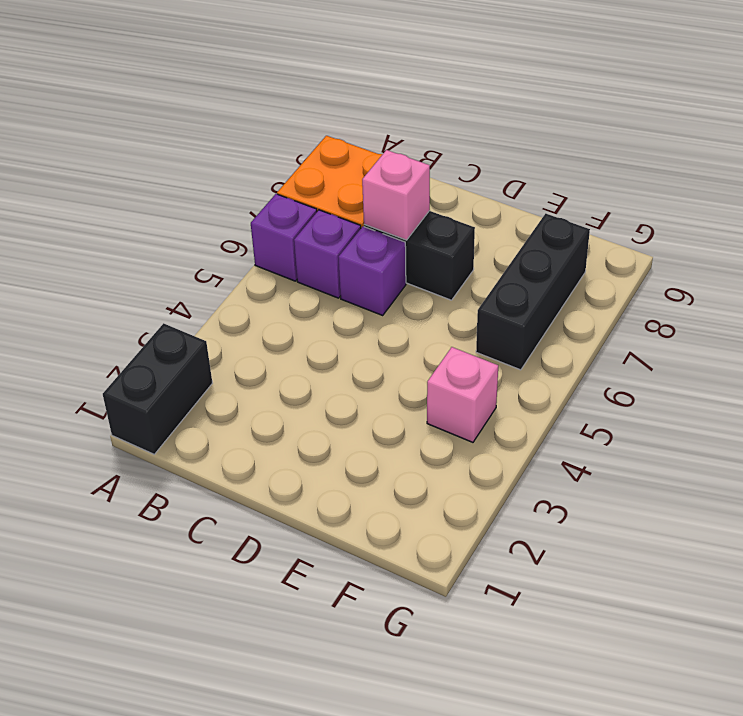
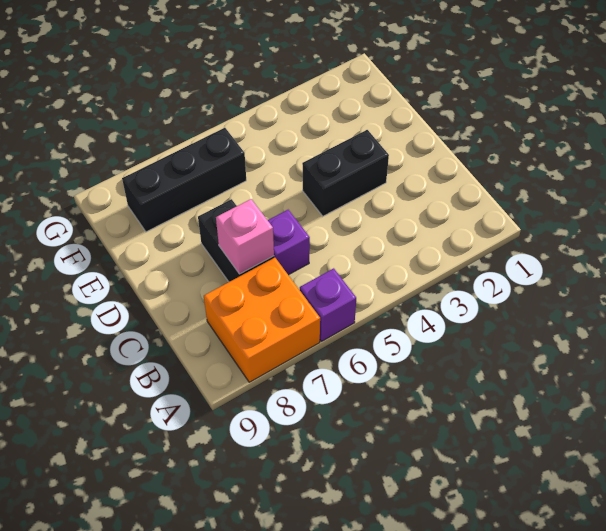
black 1x2 brick [103,323,212,454] -> black 1x2 brick moved to [302,130,389,216]
purple 1x1 brick [294,210,361,298] -> none
pink 1x1 brick [427,347,498,442] -> none

